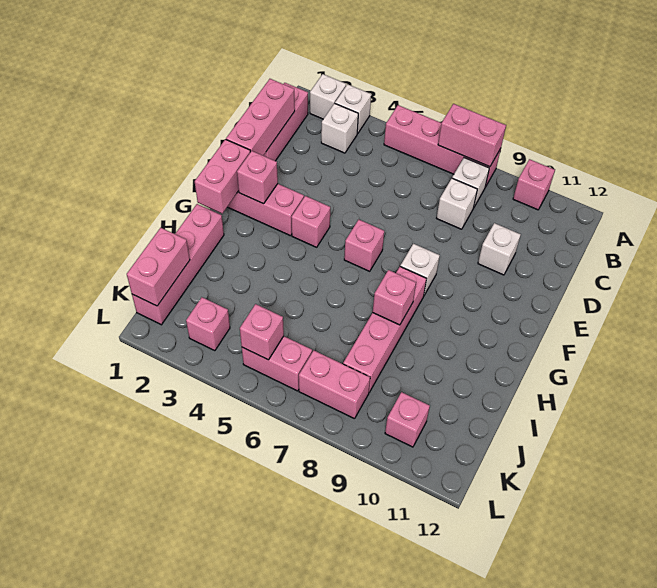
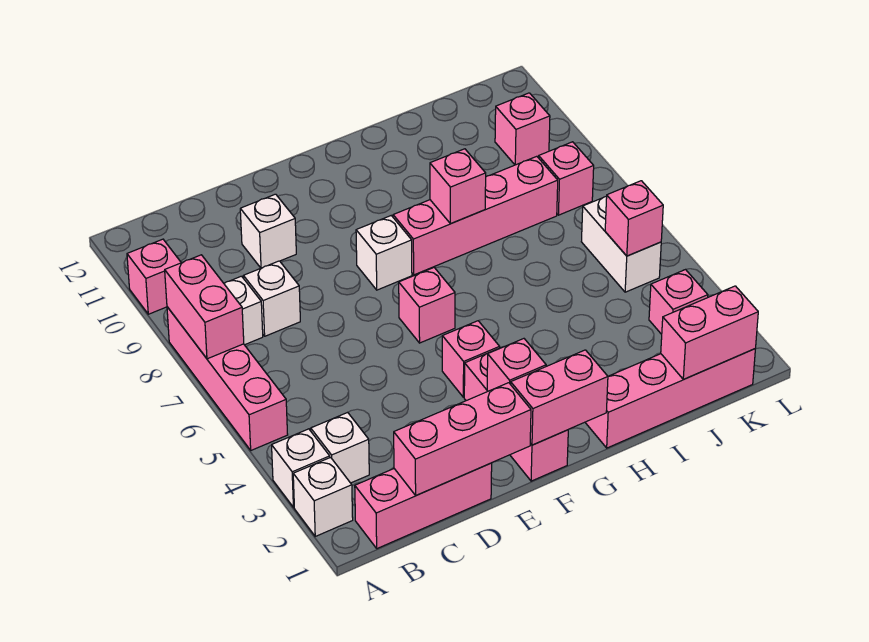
pink 1x2 brick [242,336,312,391] -> white 1x2 brick [581,197,661,292]
pink 1x2 brick [299,350,370,419] -> pink 1x1 brick [539,142,594,215]

